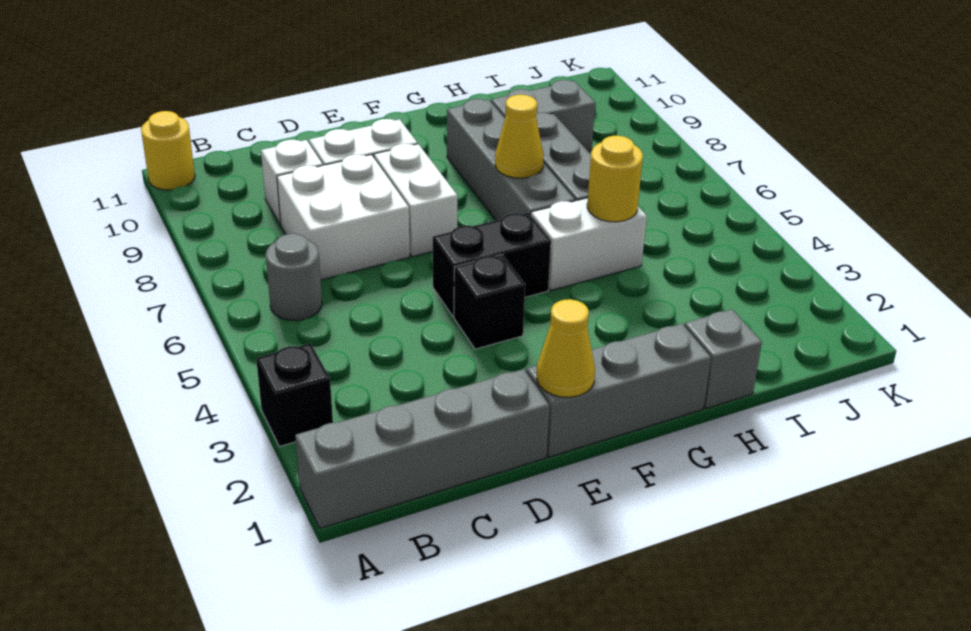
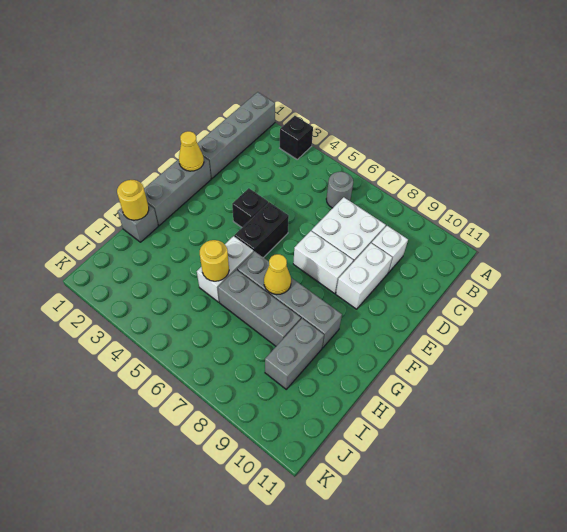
yellow 1x1 round brick [141,111,195,190] -> yellow 1x1 round brick moved to [117,180,149,220]

